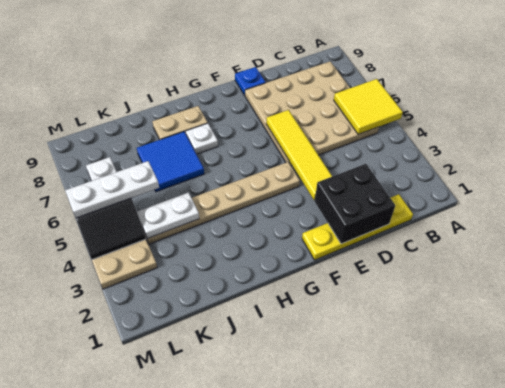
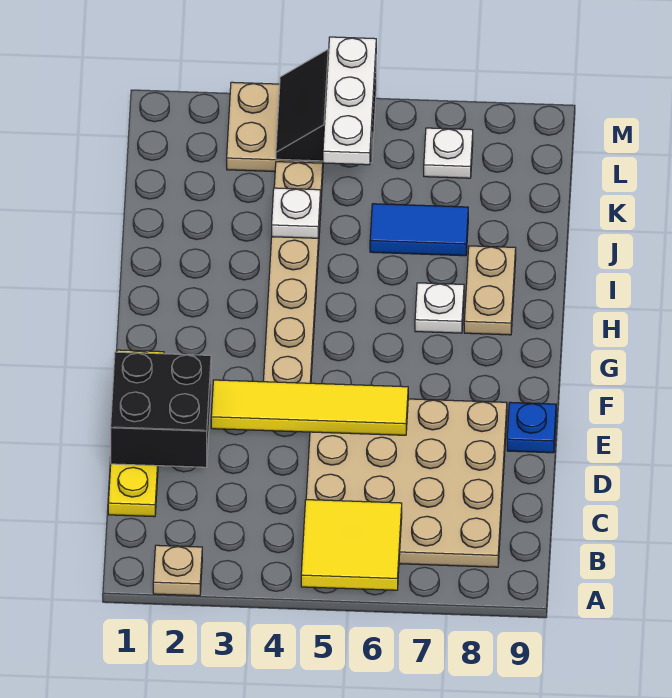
none -> tan 1x1 plate [153,545,202,596]
blue 2x2 tile [137,132,204,192] -> blue 1x2 tile [370,204,468,256]
white 1x2 plate [137,192,199,238] -> white 1x1 plate [272,188,321,238]

